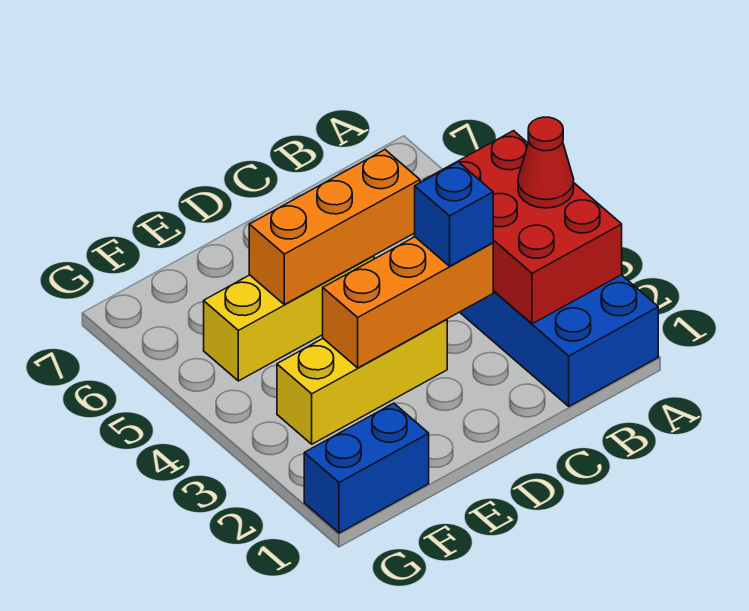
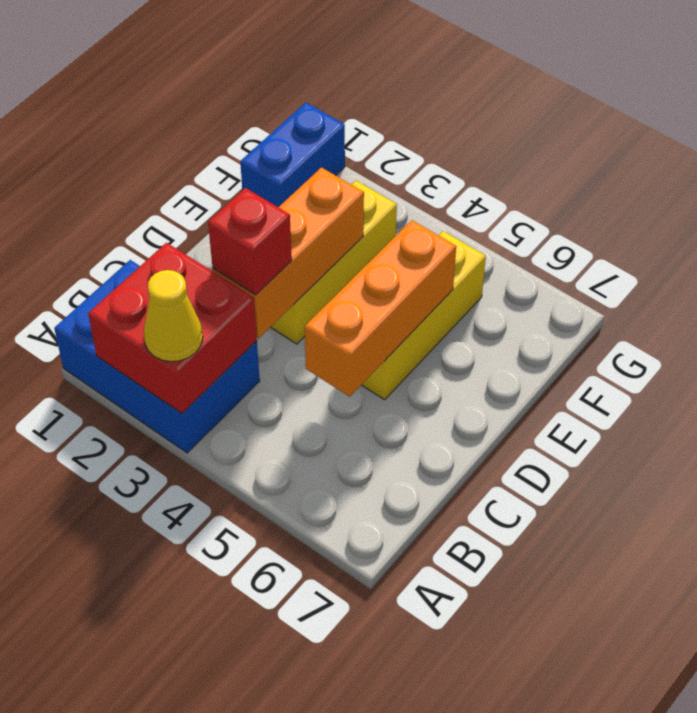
red 2x3 brick [425,131,622,324] -> red 2x2 brick [88,243,257,413]
red 1x1 cone [518,117,574,208] -> yellow 1x1 cone [144,270,203,362]
blue 1x1 brick [415,162,493,266] -> red 1x1 brick [208,188,292,295]

